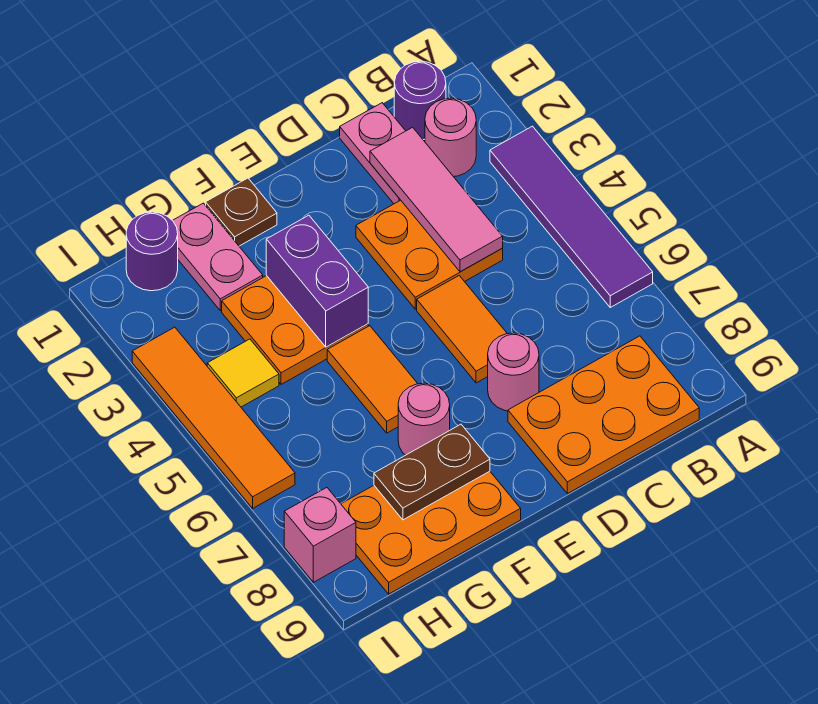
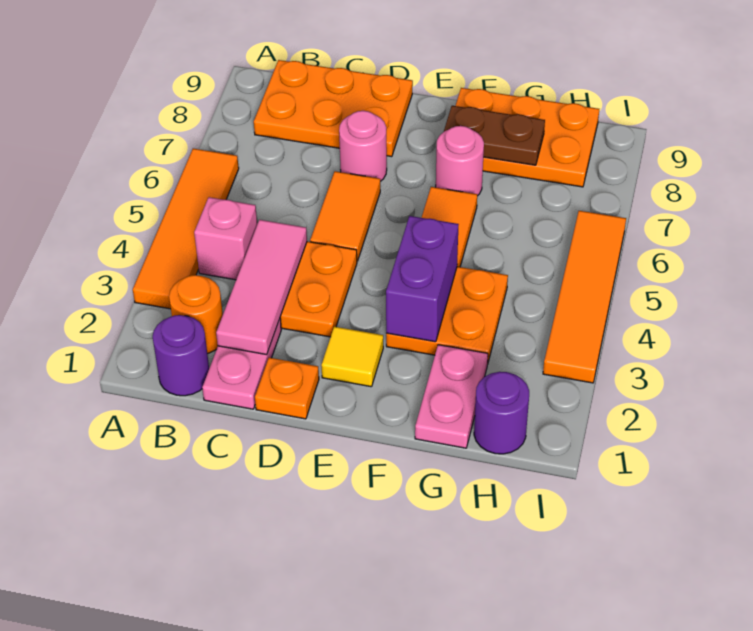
purple 1x4 tile [490,126,653,307] -> orange 1x4 tile [133,149,239,309]
pink 1x1 round brick [425,98,476,177] -> orange 1x1 round brick [169,275,223,354]
none -> orange 1x1 plate [255,358,319,419]
brown 1x1 plate [206,178,277,246] -> none
yellow 1x1 tile [207,339,279,407] -> yellow 1x1 tile moved to [321,327,383,387]
pink 1x1 brick [284,488,356,582] -> pink 1x1 brick moved to [194,197,257,280]

